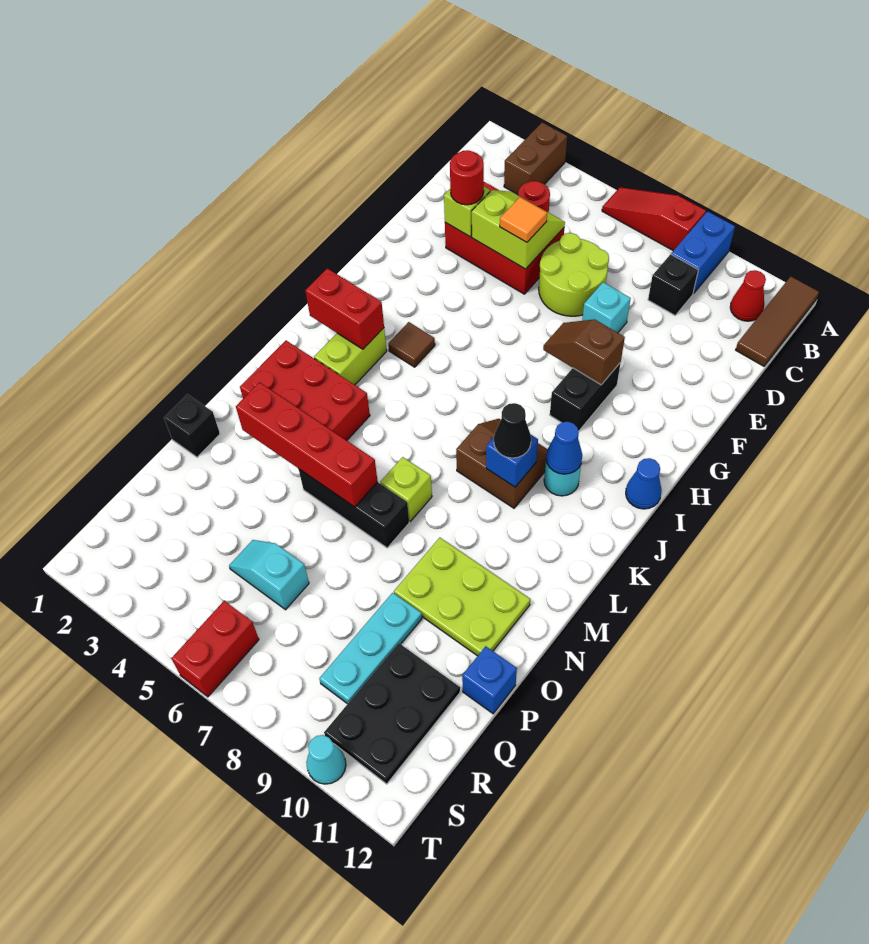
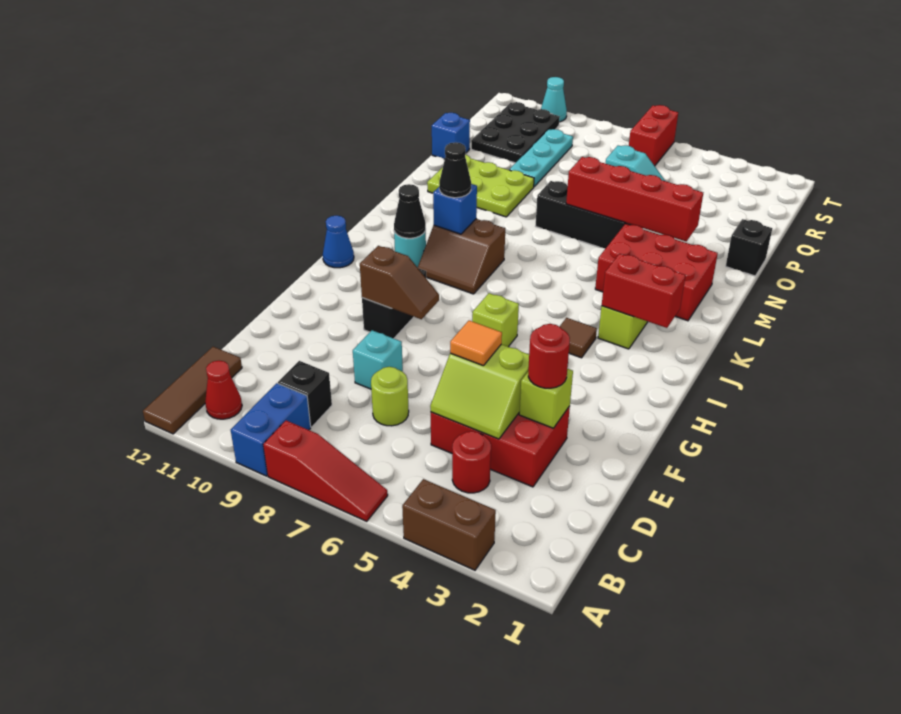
brown 1x2 brick [504,122,567,195] -> brown 1x2 brick turned to [402,479,496,570]
lime 2x2 round brick [539,233,609,316] -> lime 1x1 round brick [371,367,409,426]
blue 1x1 cone [546,422,582,474] -> black 1x1 cone [394,184,426,238]
lime 1x1 brick [380,457,432,521] -> lime 1x1 brick moved to [472,293,519,347]

